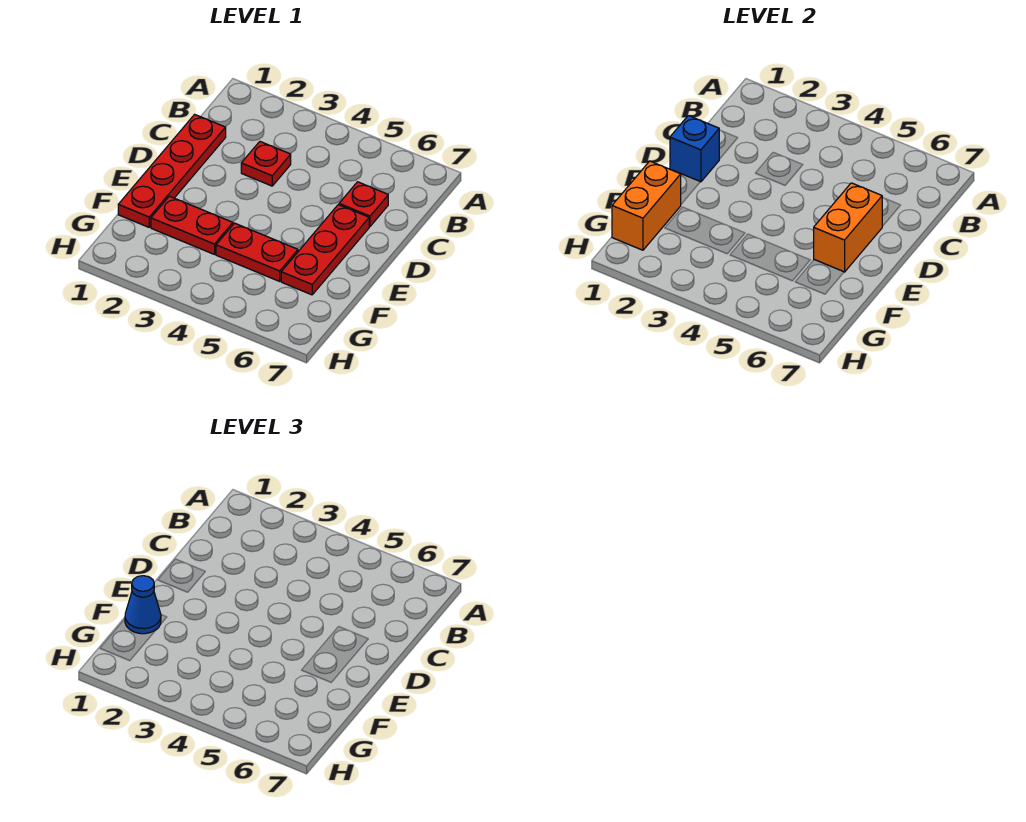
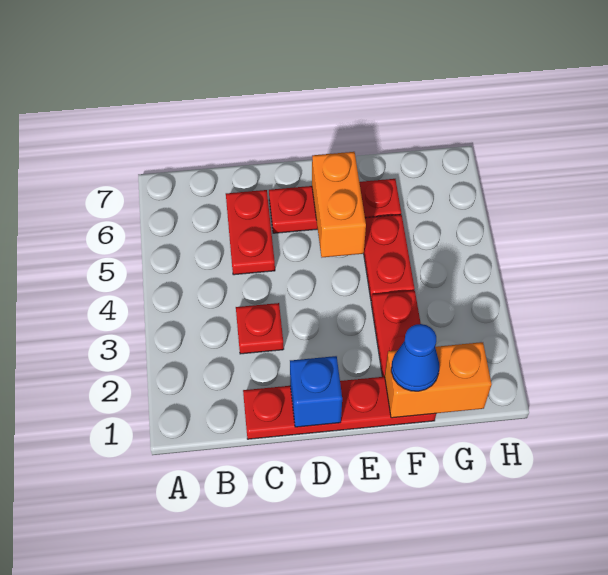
red 1x1 plate [339,182,388,226] -> red 1x2 plate [226,190,275,275]
orange 1x2 brick [814,183,882,272] -> orange 1x2 brick turned to [312,152,366,257]

